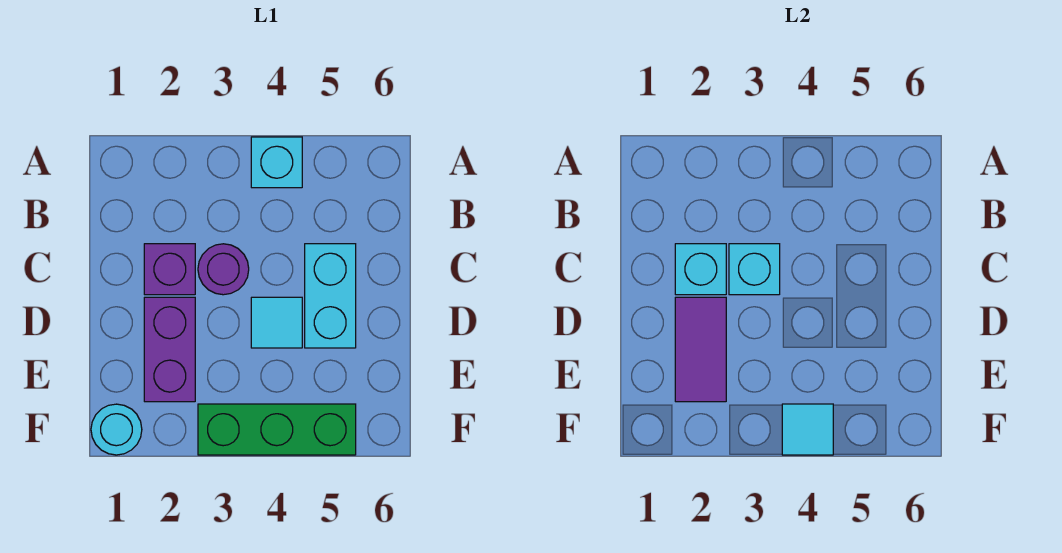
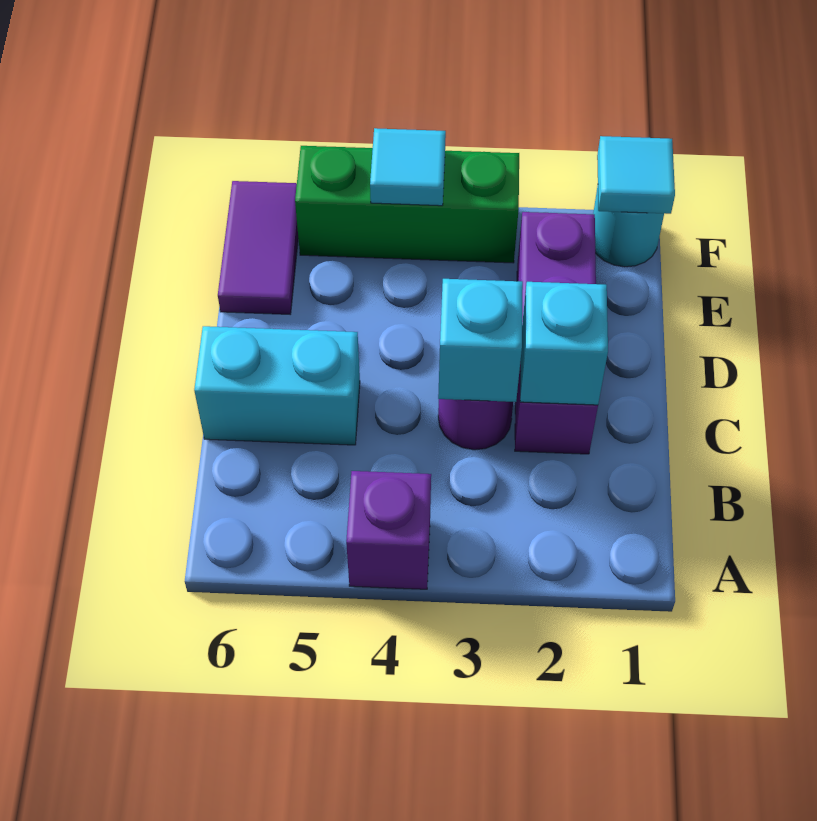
cyan 1x1 brick [251,137,302,188] -> purple 1x1 brick [346,471,431,589]
cyan 1x2 brick [305,244,356,348] -> cyan 1x2 brick turned to [194,326,360,445]
purple 1x2 tile [675,297,726,402] -> purple 1x2 tile moved to [218,181,298,314]
cyan 1x1 tile [251,297,302,348] -> cyan 1x1 tile moved to [597,136,675,214]

